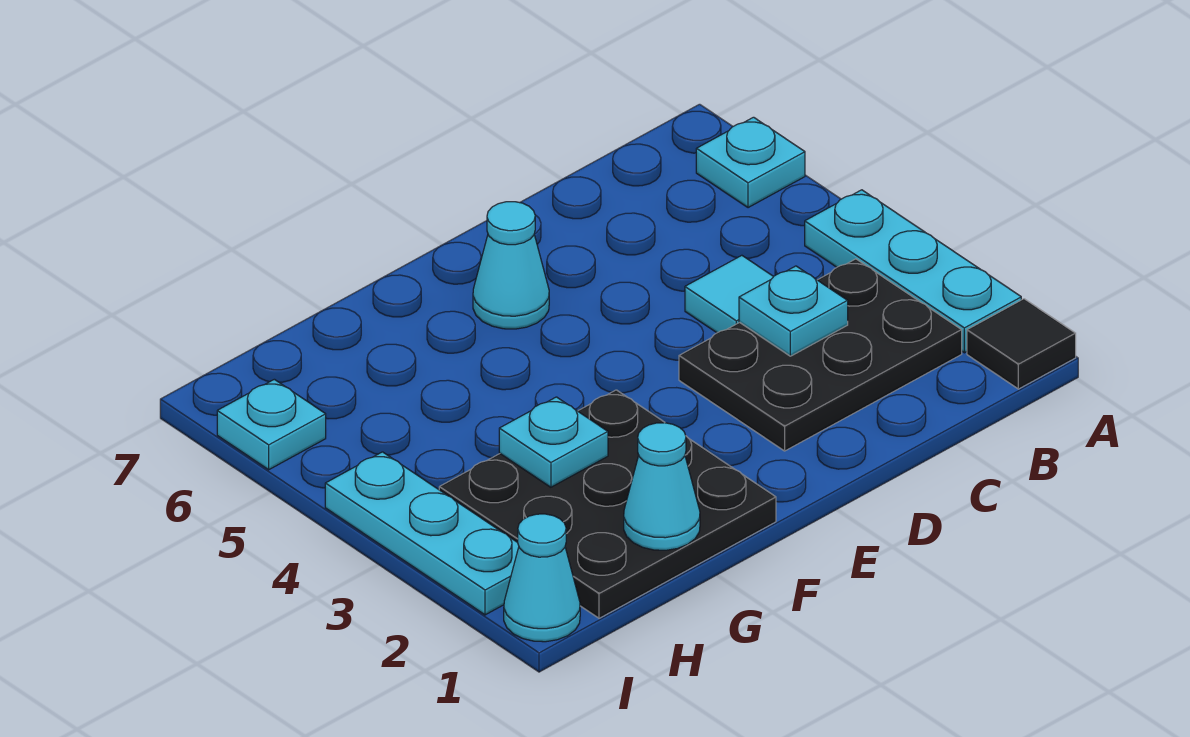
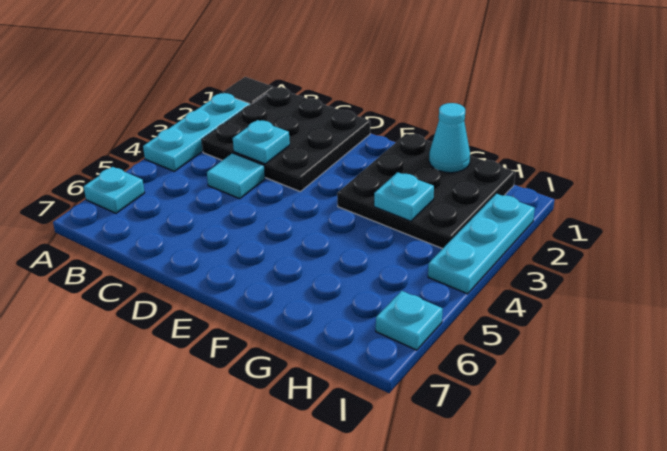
black 2x3 plate [679,259,962,451] -> black 3x3 plate [202,87,370,191]
cyan 1x1 cone [473,202,549,329] -> none
cyan 1x1 cone [504,514,580,642] -> none

